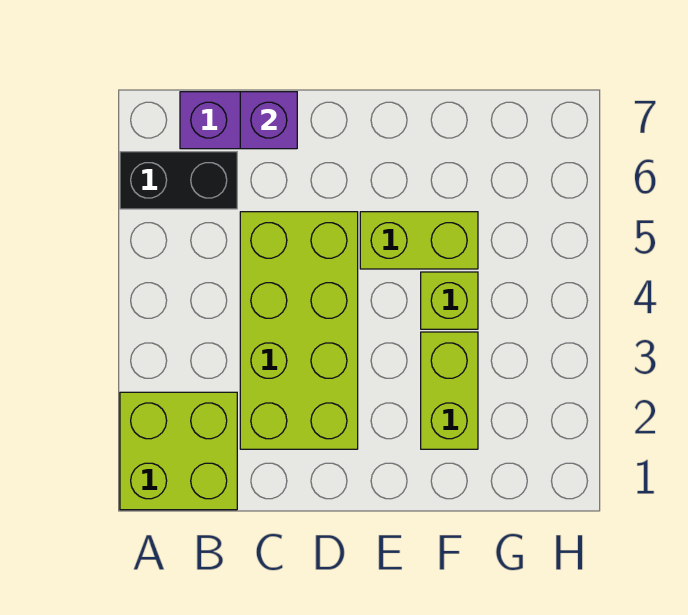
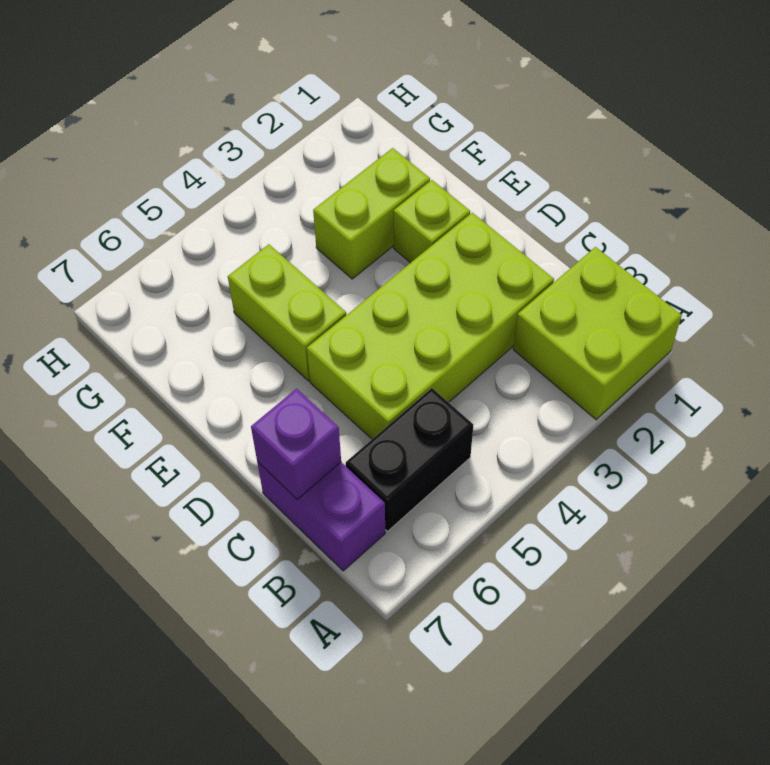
black 1x2 brick [120,152,237,209] -> black 1x2 brick turned to [346,388,473,531]
lime 1x1 brick [421,272,478,329] -> lime 1x1 brick moved to [394,180,470,263]

